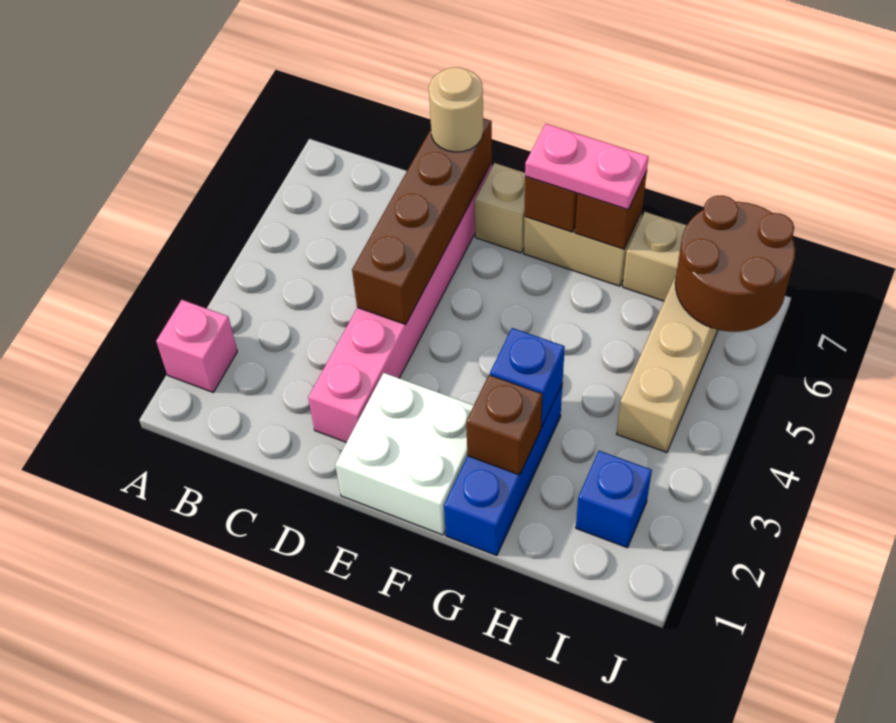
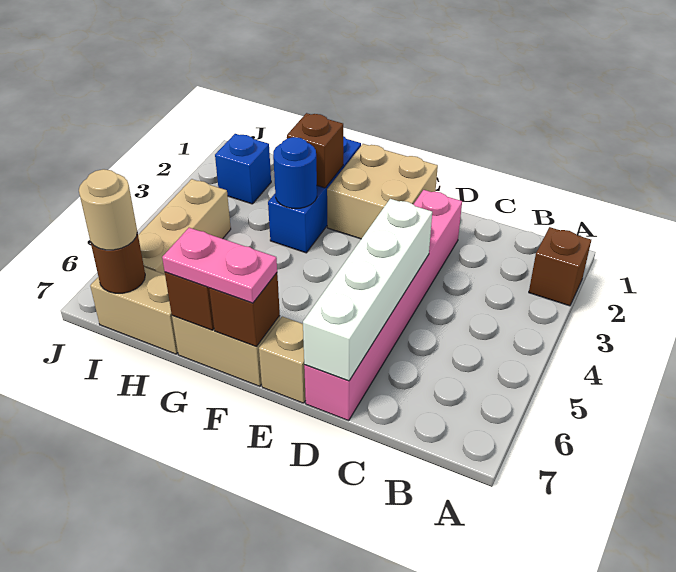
pink 1x1 brick [156,300,237,392] -> brown 1x1 brick [529,227,591,306]
brown 1x4 brick [352,118,492,324] -> white 1x4 brick [303,199,432,381]
tan 1x1 round brick [429,67,483,152] -> tan 1x1 round brick moved to [79,169,137,250]
white 2x2 brick [335,373,474,535] -> tan 2x2 brick [327,144,438,239]
blue 1x1 brick [490,328,565,427] -> blue 1x1 round brick [273,137,317,208]
brown 2x2 round brick [675,196,795,332] -> brown 1x1 round brick [91,232,145,293]

